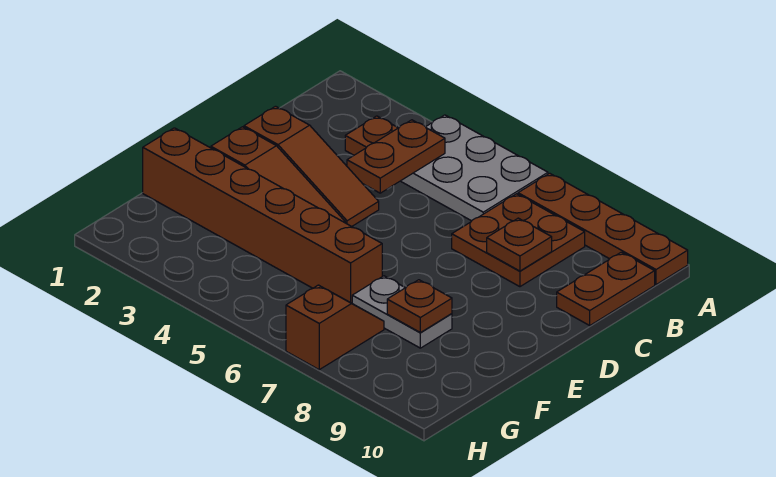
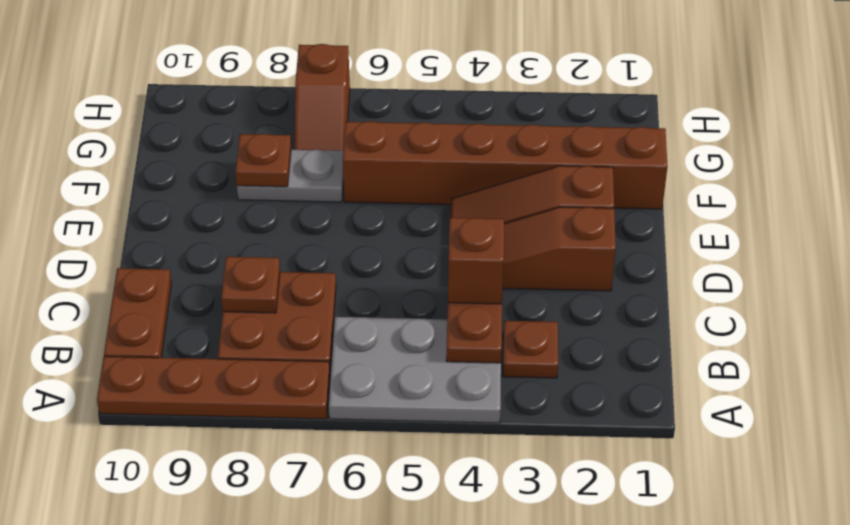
none -> brown 1x1 brick [448,218,504,304]

